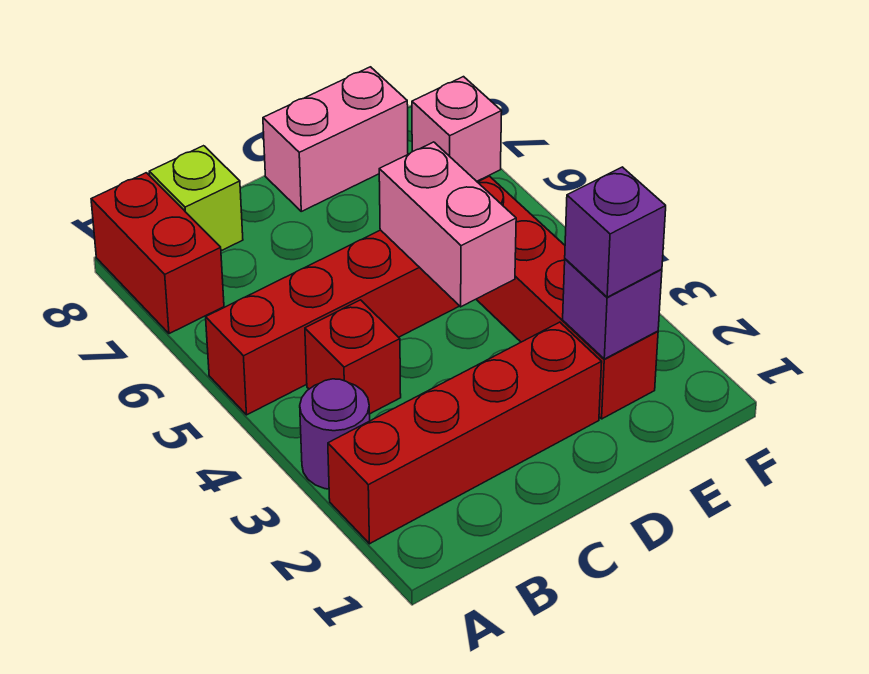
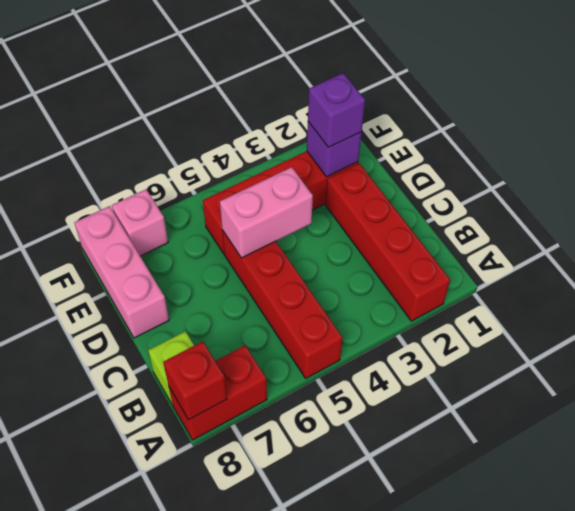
purple 1x1 round brick [300,379,370,489] -> none
red 1x1 brick [305,300,401,414] -> red 1x1 brick moved to [163,341,227,420]
pink 1x2 brick [263,67,408,211] -> pink 1x3 brick [74,206,169,338]

